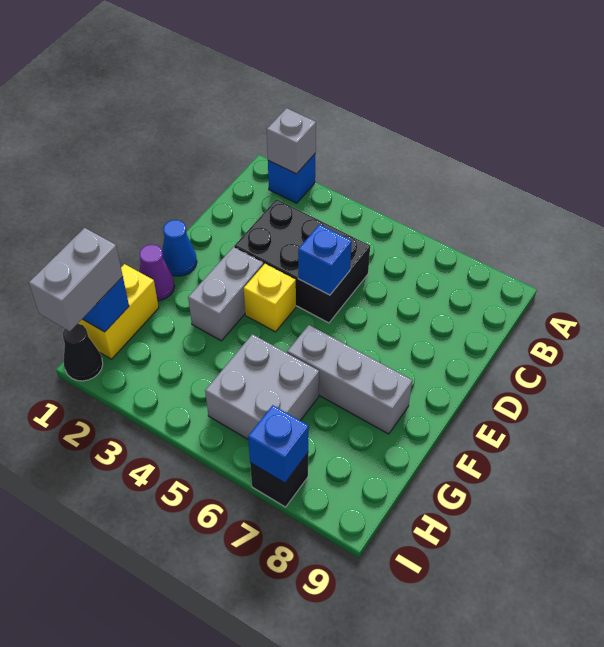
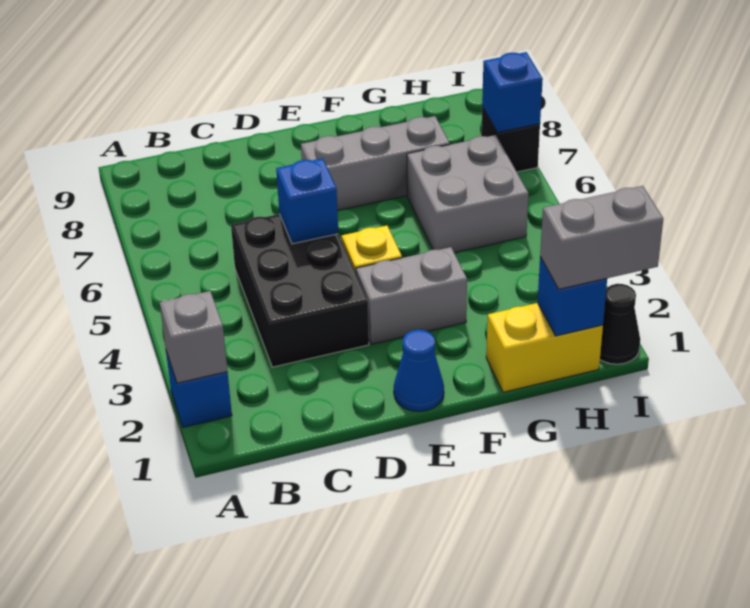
purple 1x1 cone [139,244,174,301] -> none
grey 1x3 brick [287,325,412,434] -> grey 1x3 brick turned to [301,116,450,211]

